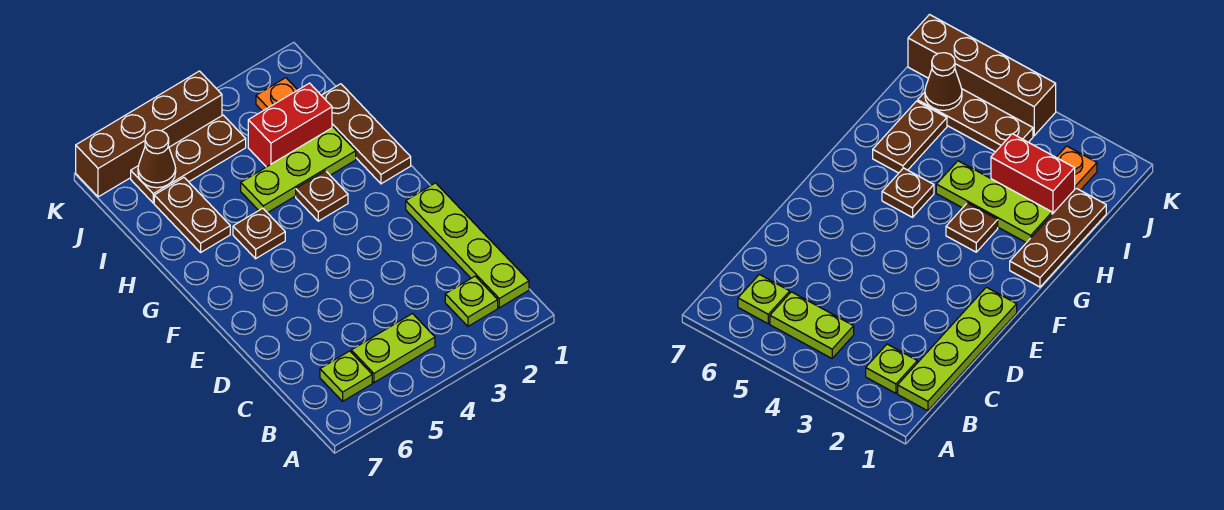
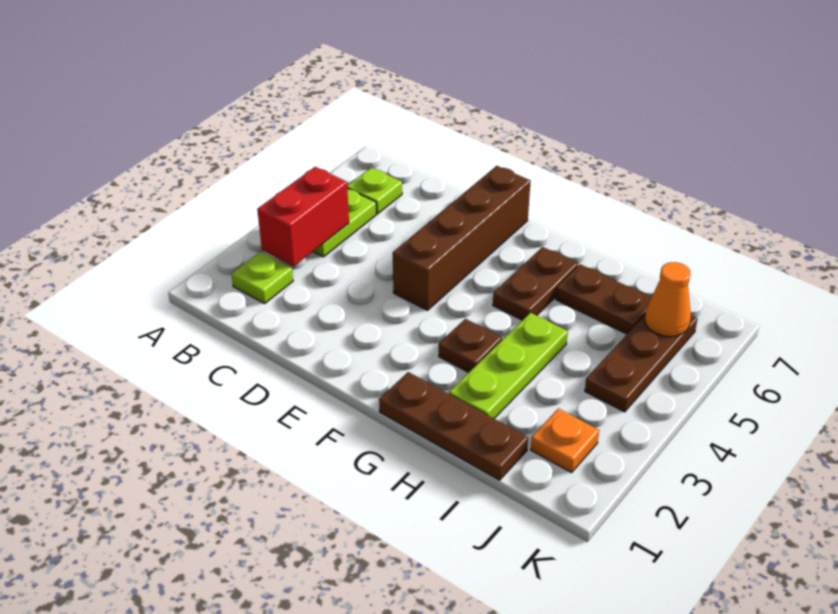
lime 1x4 plate [406,183,529,308] -> none
brown 1x1 plate [233,208,285,259] -> brown 1x2 plate [493,247,578,320]
red 1x2 brick [248,83,332,167] -> red 1x2 brick moved to [257,167,349,266]
brown 1x1 cone [138,130,176,188] -> orange 1x1 cone [645,262,691,337]
brown 1x4 brick [76,71,222,197] -> brown 1x4 brick moved to [393,166,531,310]

